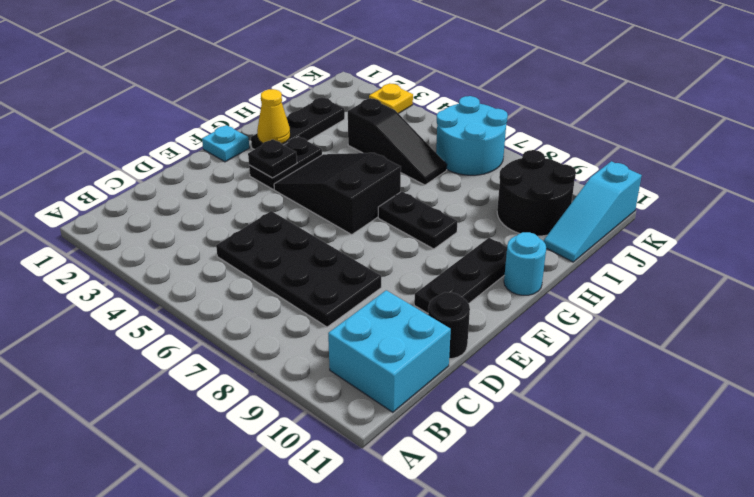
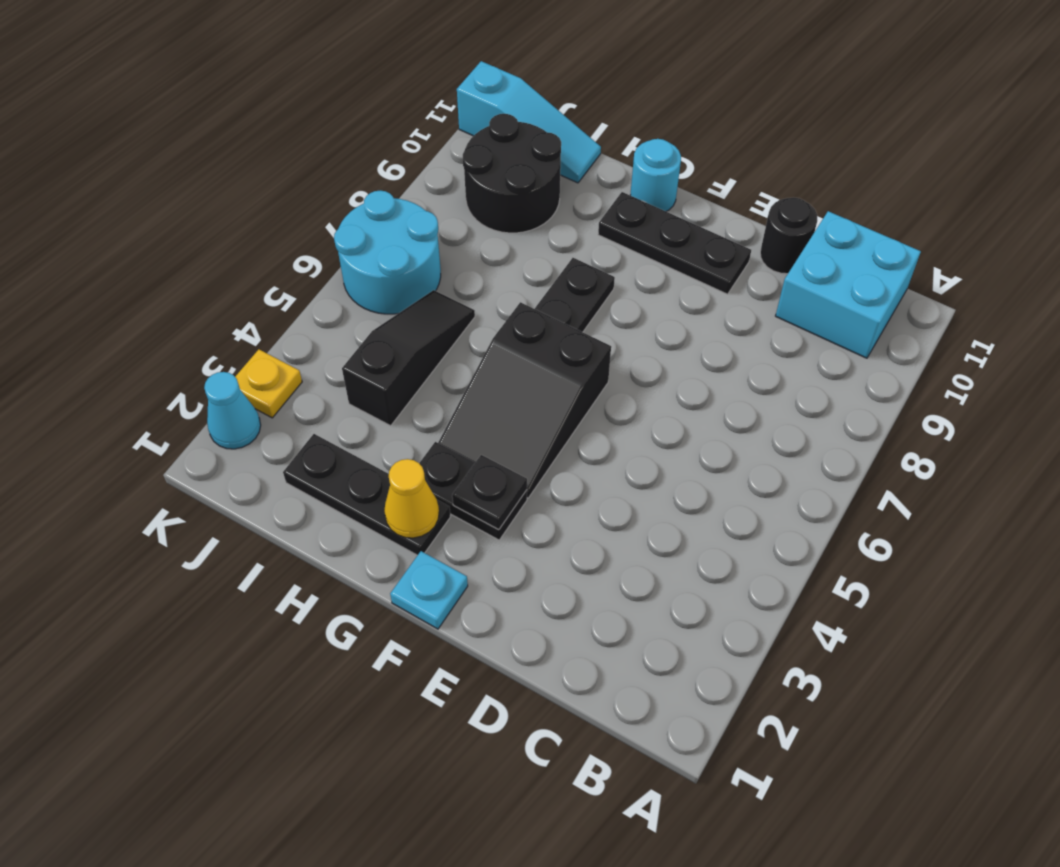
black 2x4 plate [216,211,381,327] -> none
none -> cyan 1x1 cone [204,372,261,449]

